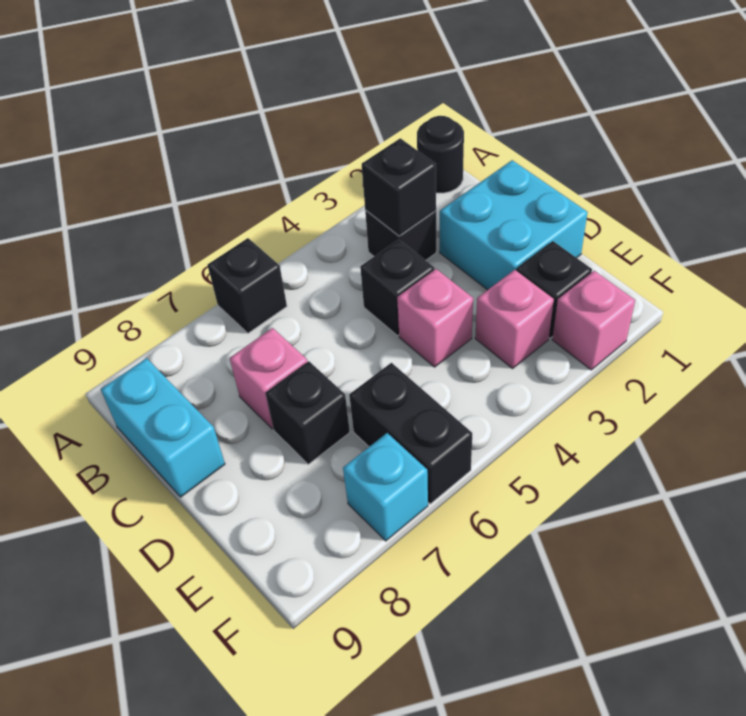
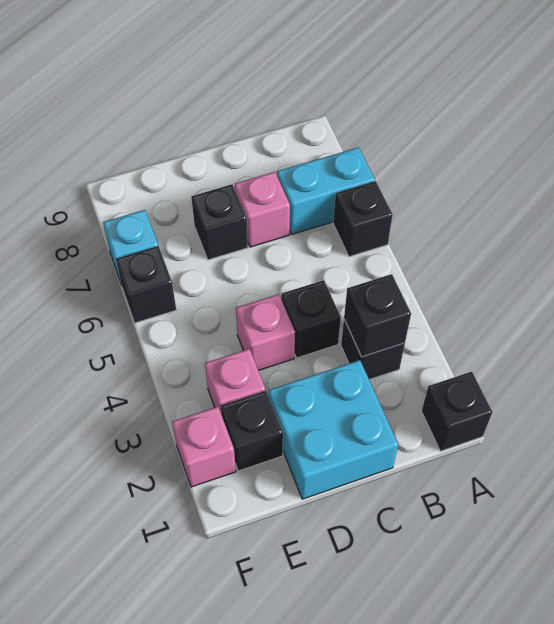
black 1x1 round brick [417,116,464,193] -> black 1x1 brick [422,372,492,451]
cyan 1x2 brick [101,358,225,497] -> cyan 1x2 brick moved to [277,147,375,234]
black 1x2 brick [349,363,472,504] -> black 1x1 brick [116,246,176,323]

